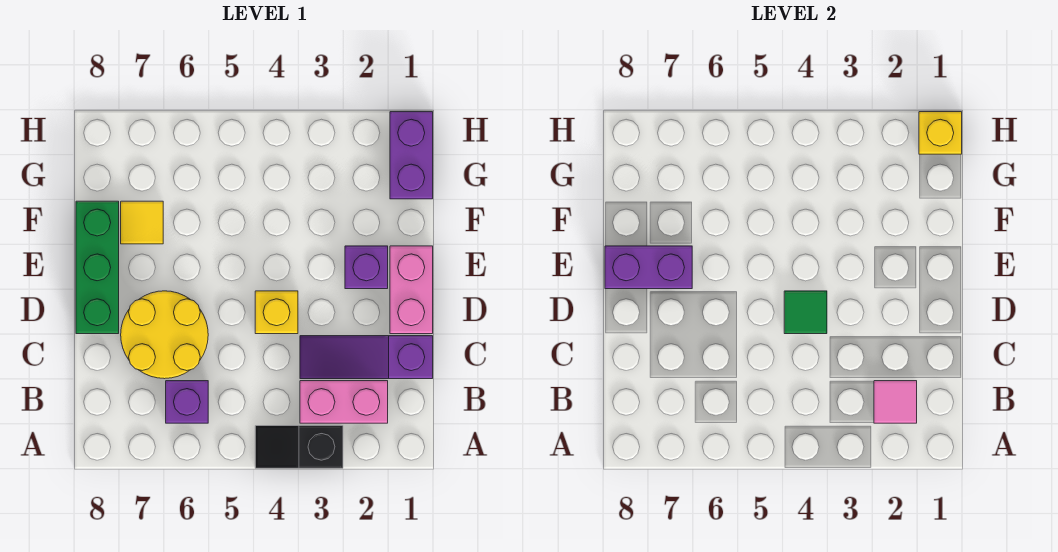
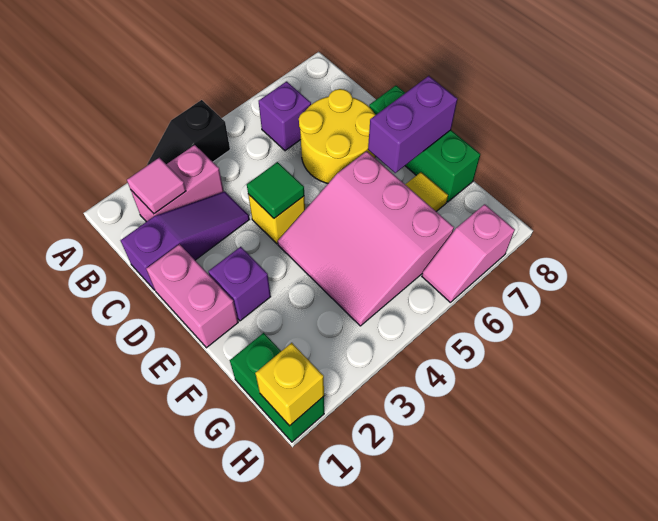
black 1x2 slope [255,426,343,468] -> black 1x2 slope turned to [147,100,230,165]
none -> pink 3x3 slope [278,151,454,326]
purple 1x2 brick [390,112,433,199] -> green 1x2 brick [230,333,324,442]
none -> pink 1x2 slope [422,204,515,302]

